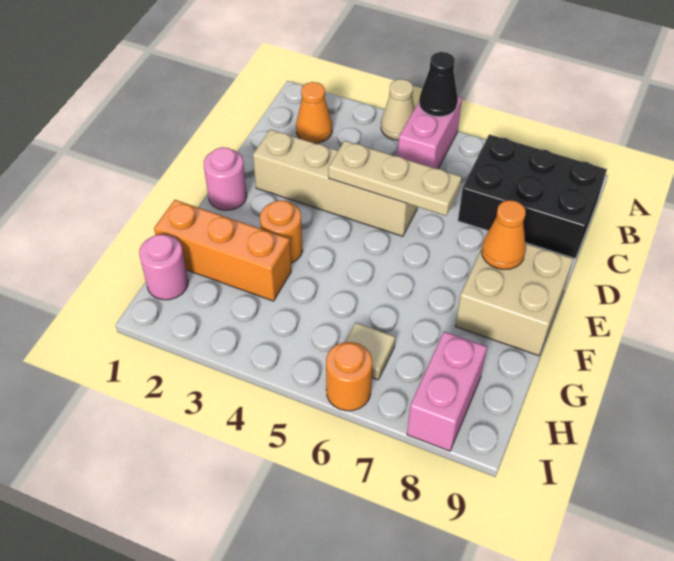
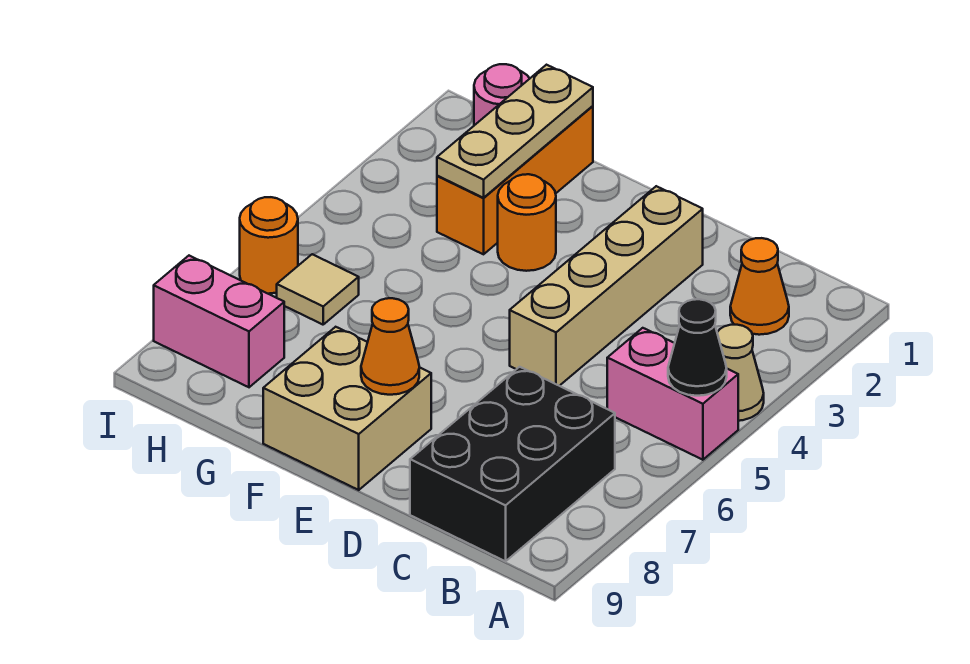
tan 1x3 plate [328,141,462,216] -> tan 1x3 plate moved to [437,65,593,198]
pink 1x1 round brick [204,147,247,210] -> none

